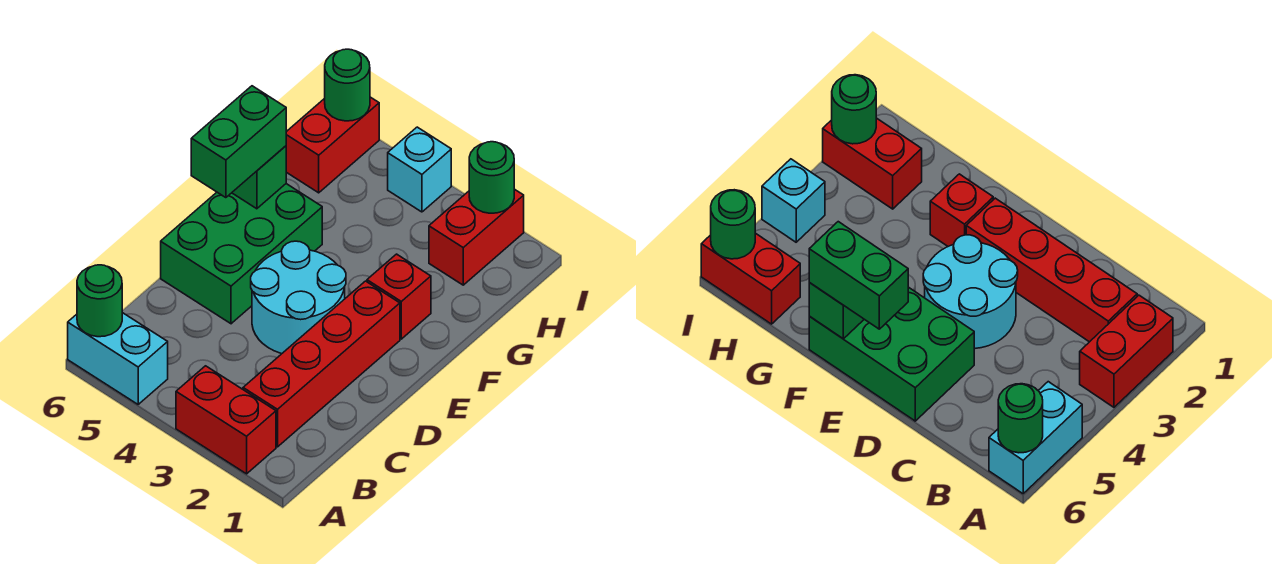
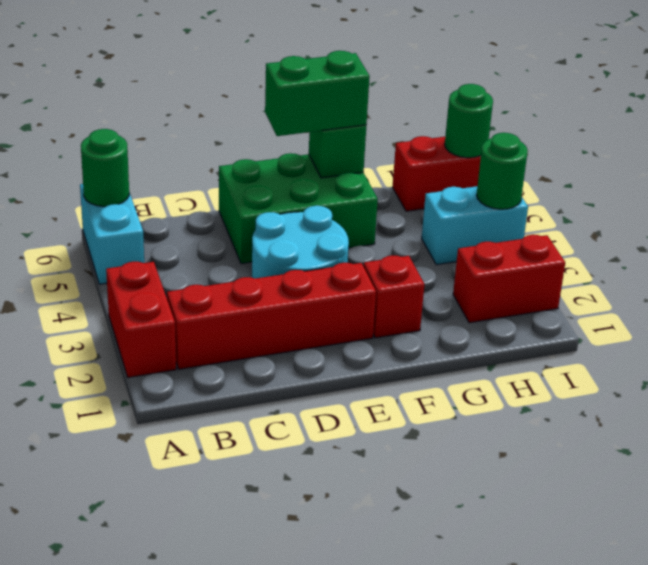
green 1x1 round brick [469,142,514,213] -> green 1x1 round brick moved to [477,133,528,209]
cyan 1x1 brick [388,127,451,212] -> cyan 1x2 brick [422,186,528,265]

